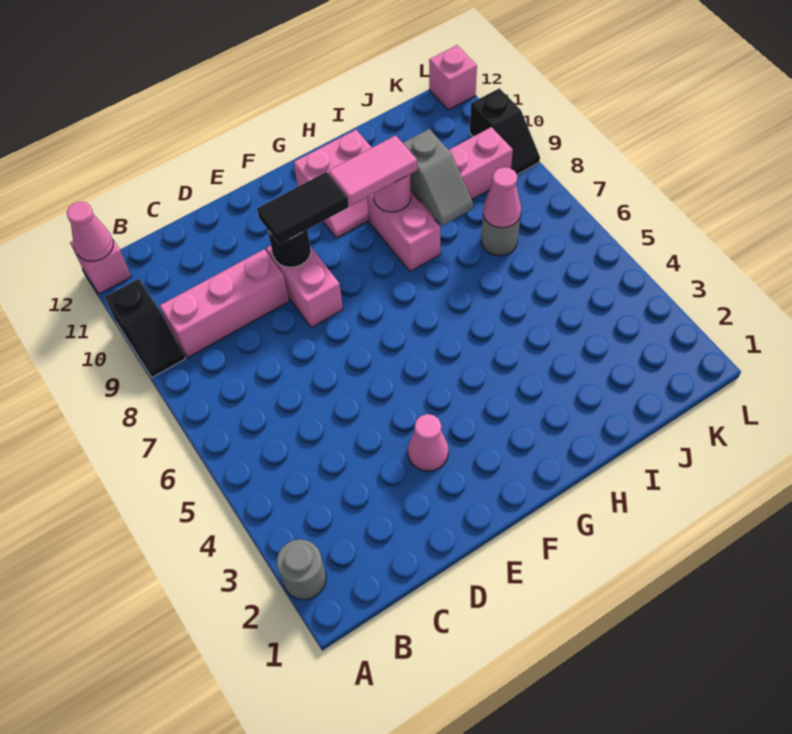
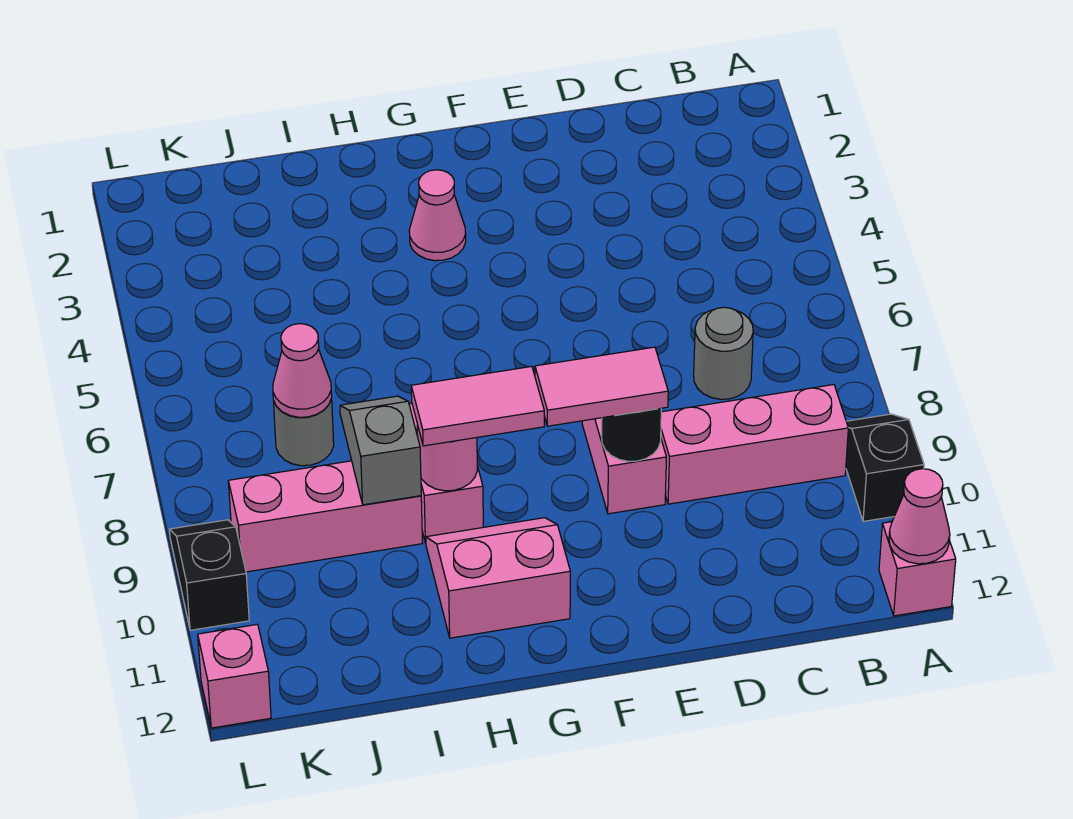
grey 1x1 round brick [277,539,326,600] -> grey 1x1 round brick moved to [694,307,753,399]
pink 1x1 cone [408,414,449,471] -> pink 1x1 cone moved to [409,170,466,261]
black 1x2 tile [257,172,349,245] -> pink 1x2 tile [535,347,668,426]

